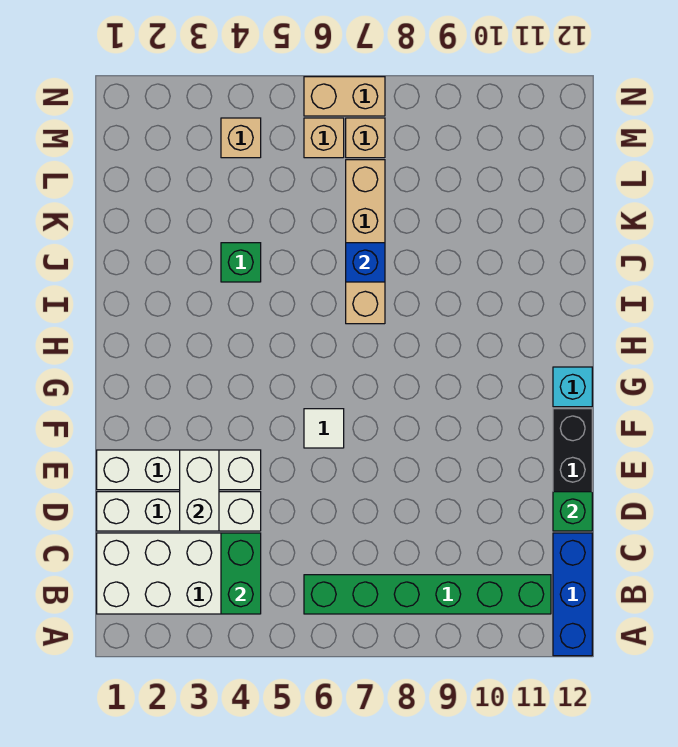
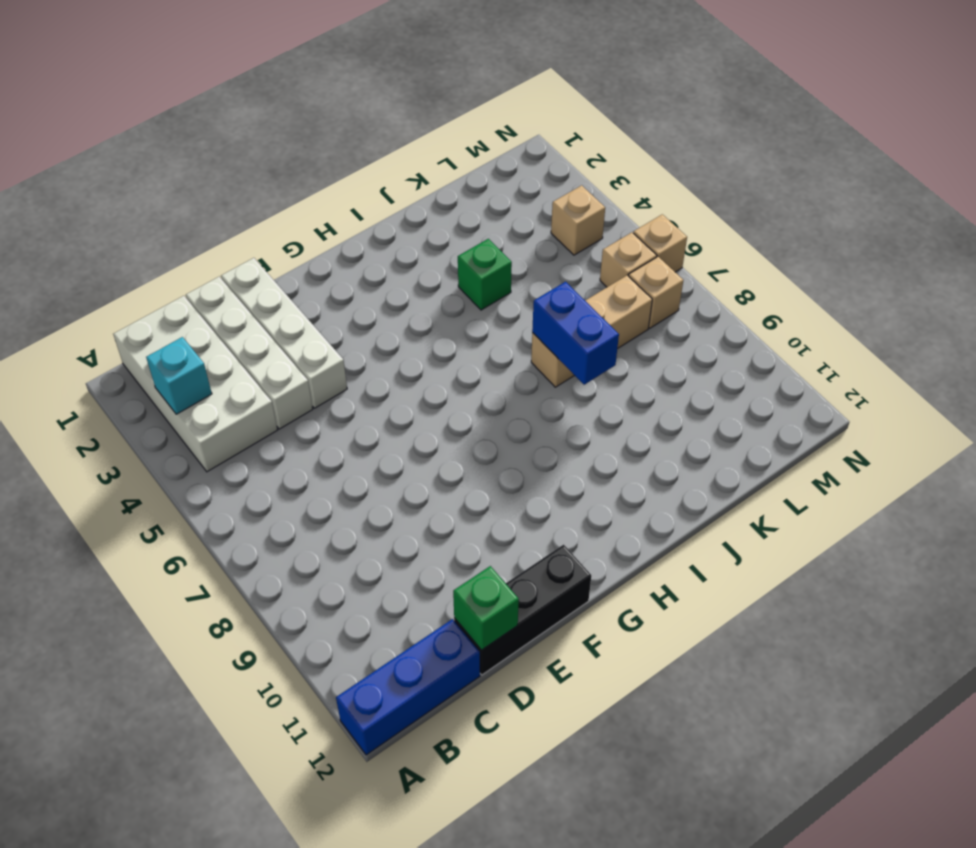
green 1x2 brick [221,533,261,614] -> none
green 1x6 brick [304,575,551,614] -> none
white 1x2 brick [180,450,219,531] -> none
white 1x1 tile [304,409,344,448] -> none
cyan 1x1 brick [553,367,592,407] -> cyan 1x1 brick moved to [146,337,212,414]
tan 1x4 brick [346,160,385,324] -> tan 1x3 brick [531,275,652,387]
blue 1x1 brick [346,243,385,282] -> blue 1x2 brick [532,282,619,385]
tan 1x2 brick [304,77,385,116] -> tan 1x1 brick [633,214,687,272]

